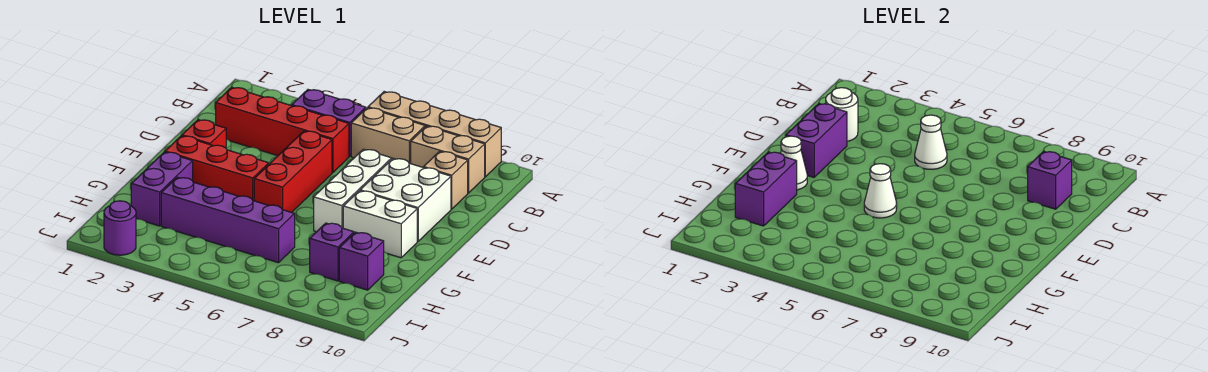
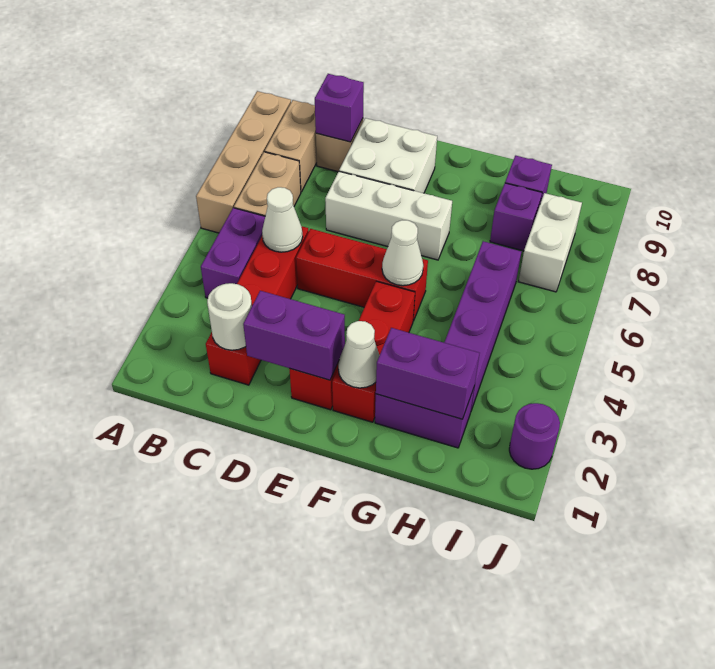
white 1x2 brick [343,191,417,258] -> white 1x2 brick moved to [518,193,582,292]

